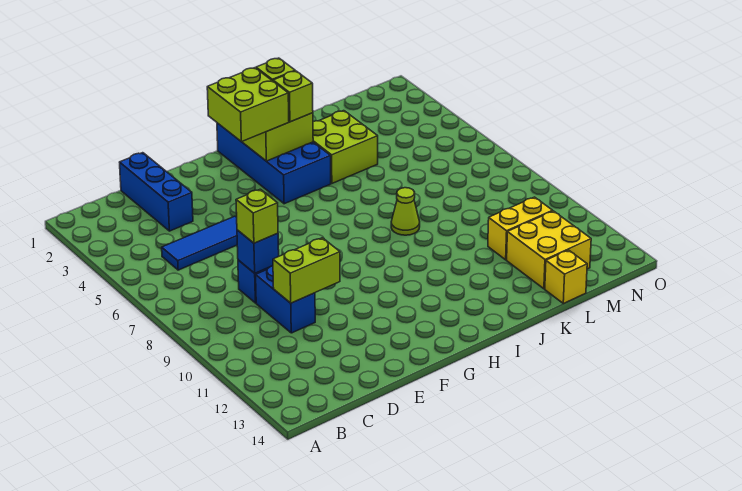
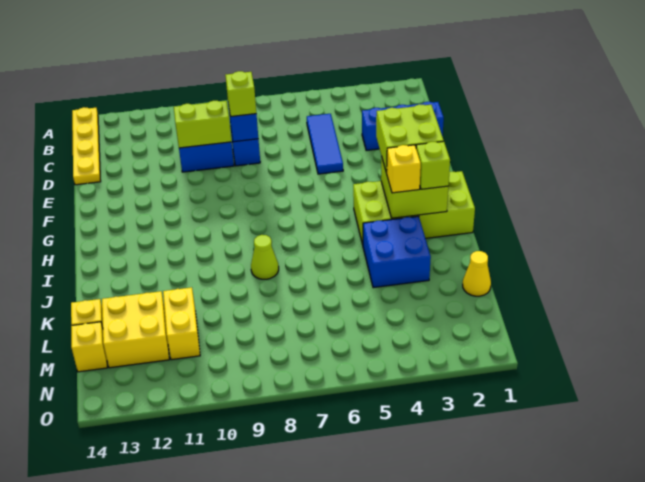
none -> yellow 1x4 plate [72,107,101,185]
lime 1x2 brick [273,238,340,303] -> lime 1x2 brick turned to [174,101,232,148]
blue 2x4 brick [217,123,331,204] -> lime 2x4 brick [353,171,475,245]
lime 1x1 brick [273,71,313,122] -> yellow 1x1 brick [387,145,421,193]
lime 2x2 brick [313,111,378,183] -> blue 2x2 brick [363,216,431,288]
none -> yellow 1x1 cone [463,251,491,296]
none -> yellow 1x1 brick [71,322,107,372]

